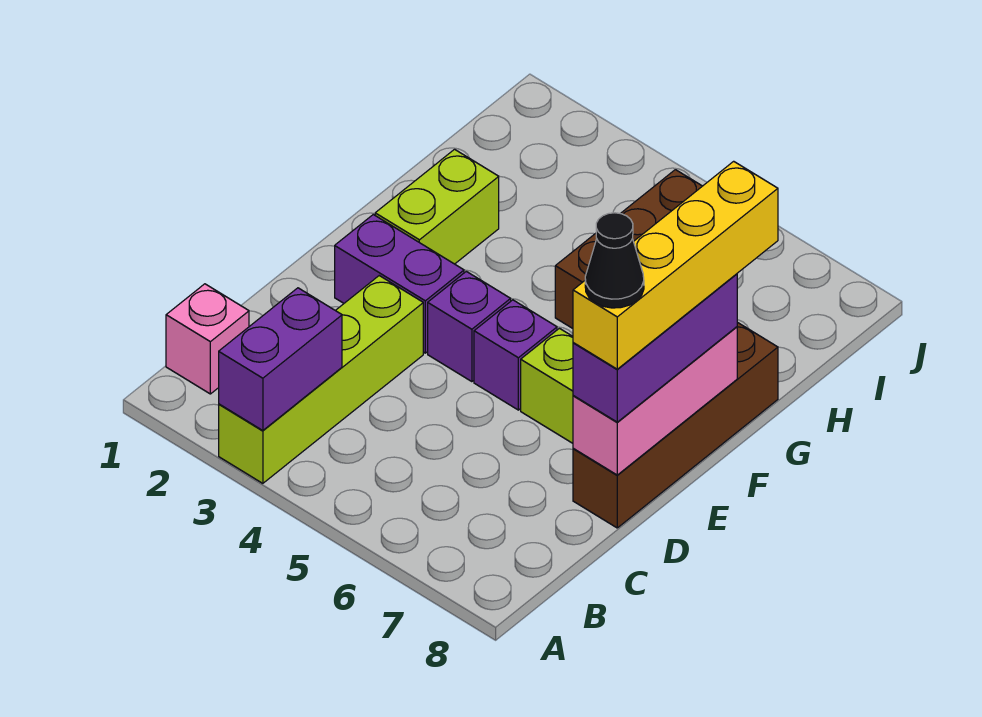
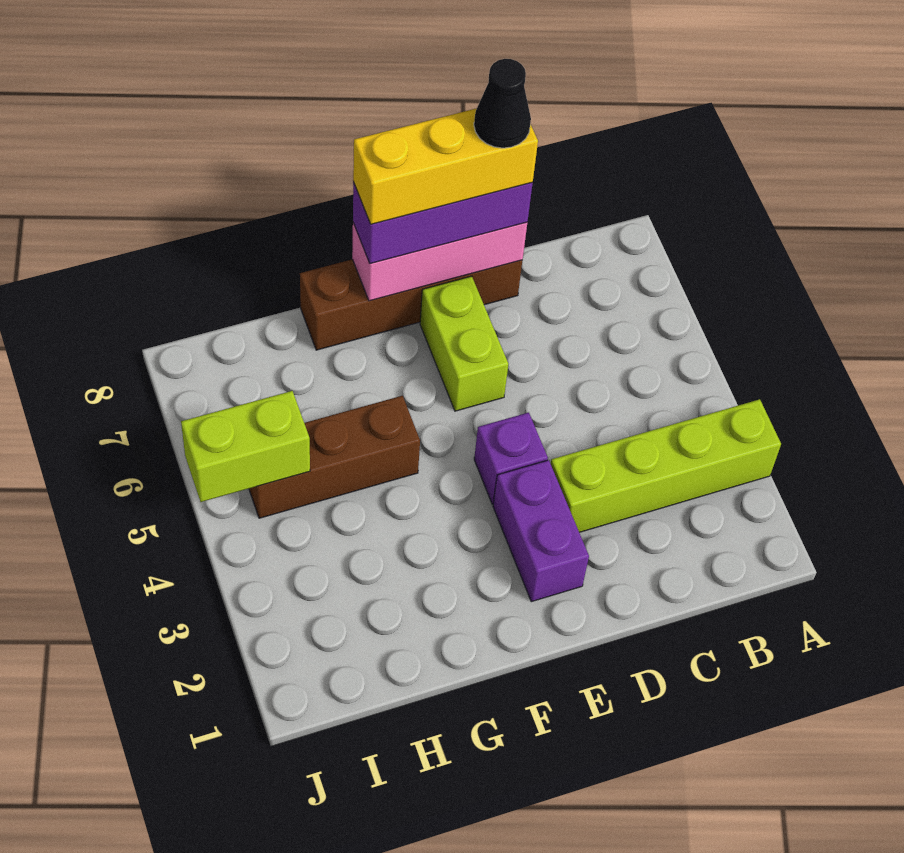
purple 1x2 brick [219,288,342,431] -> none
pink 1x1 brick [166,284,249,394] -> none
yellow 1x4 brick [573,161,778,369] -> yellow 1x3 brick [353,108,538,224]
purple 1x1 brick [474,300,557,410] -> none
lime 1x2 brick [375,149,499,264] -> lime 1x2 brick moved to [181,391,310,502]

